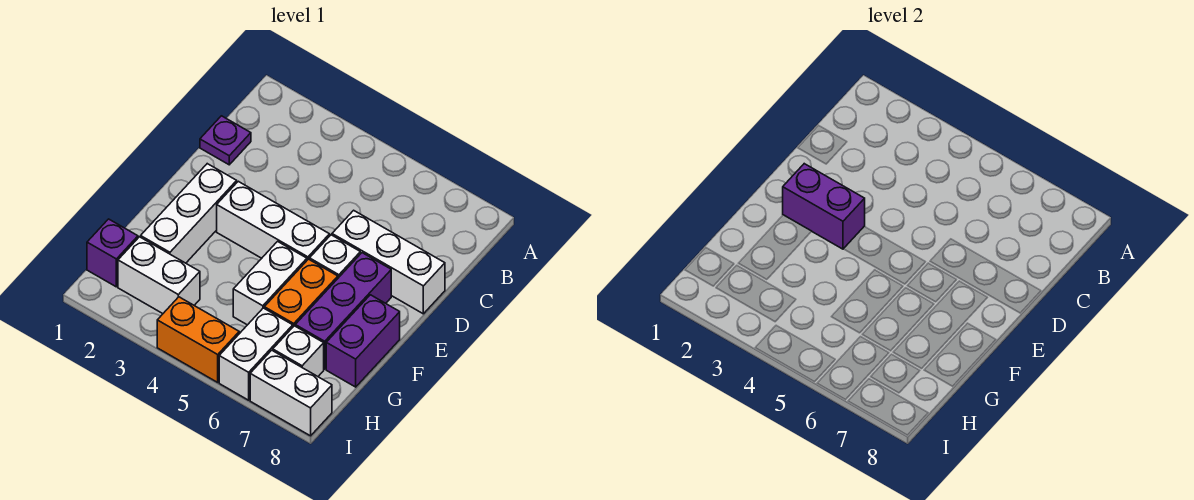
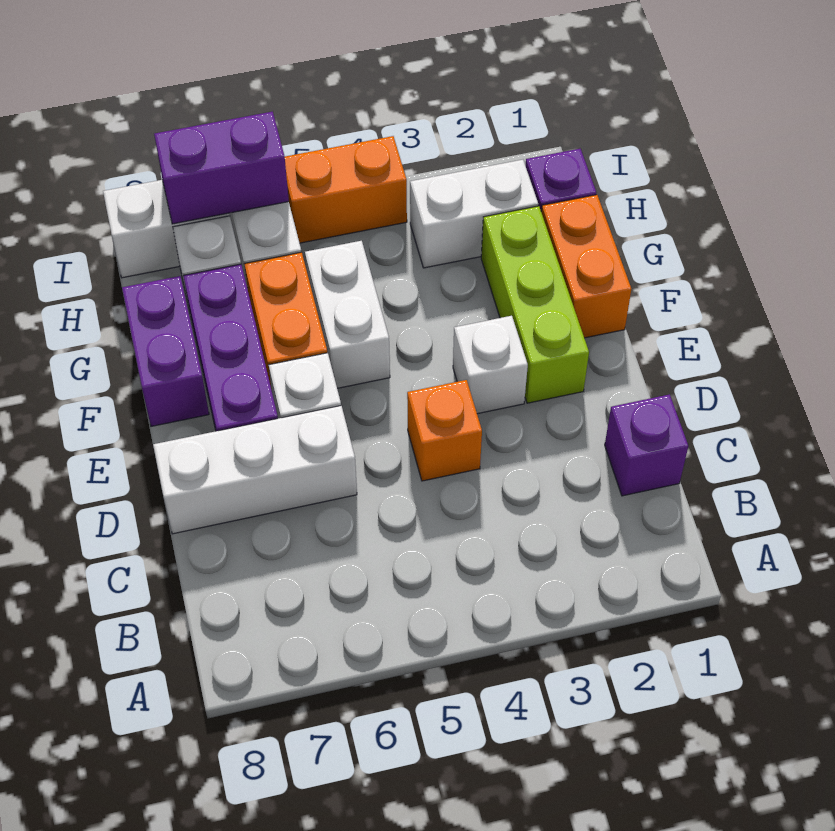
purple 1x1 plate [200,116,251,165] -> purple 1x1 brick [605,394,688,496]
none -> orange 1x1 brick [407,380,482,481]
white 1x3 brick [141,164,237,263] -> lime 1x3 brick [481,206,589,403]
purple 1x2 brick [783,164,865,249] -> purple 1x2 brick moved to [154,112,289,224]
white 1x3 brick [217,181,330,260] -> white 1x1 brick [453,316,528,414]
none -> orange 1x2 brick [541,195,631,338]

